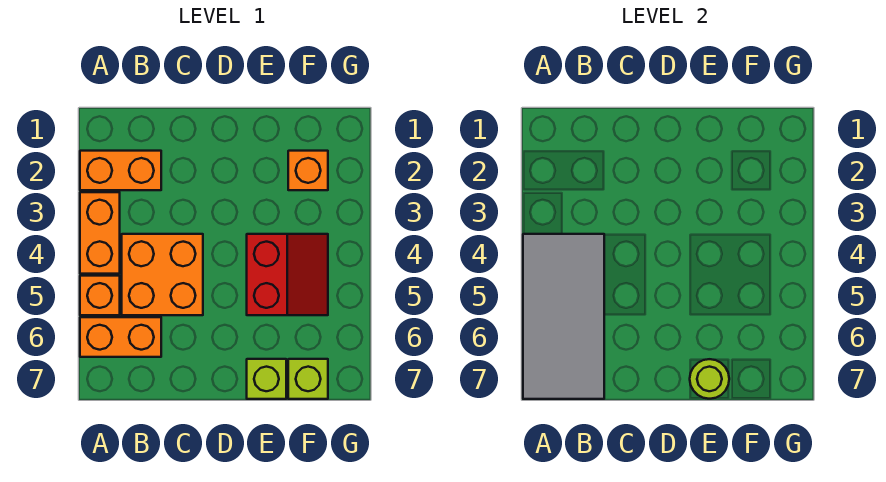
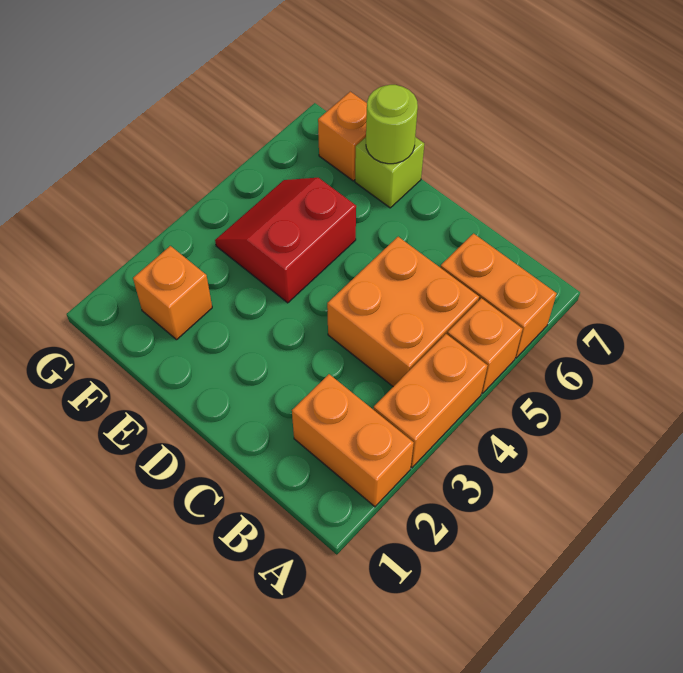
grey 2x4 tile [523,234,604,399] -> none
lime 1x1 brick [288,359,328,399] -> orange 1x1 brick [318,92,367,181]

